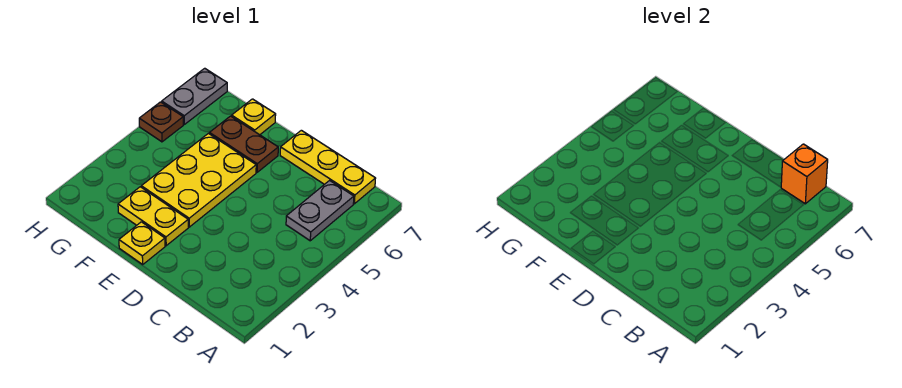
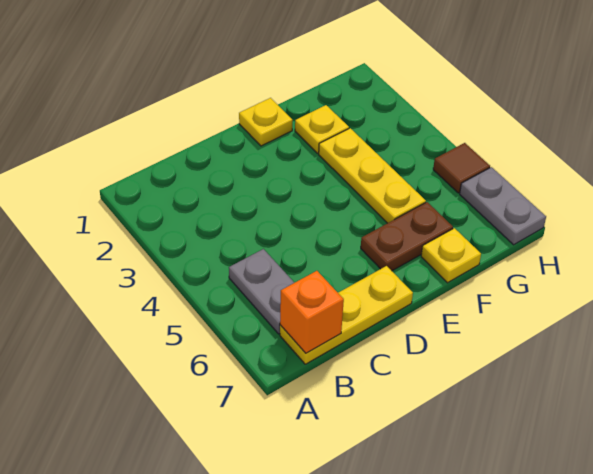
yellow 1x2 plate [118,187,188,246] -> yellow 1x1 plate [295,105,349,153]
yellow 2x3 plate [141,133,256,227] -> yellow 1x3 plate [319,128,426,223]
brown 1x1 plate [139,102,183,142] -> brown 1x1 tile [433,143,490,193]

